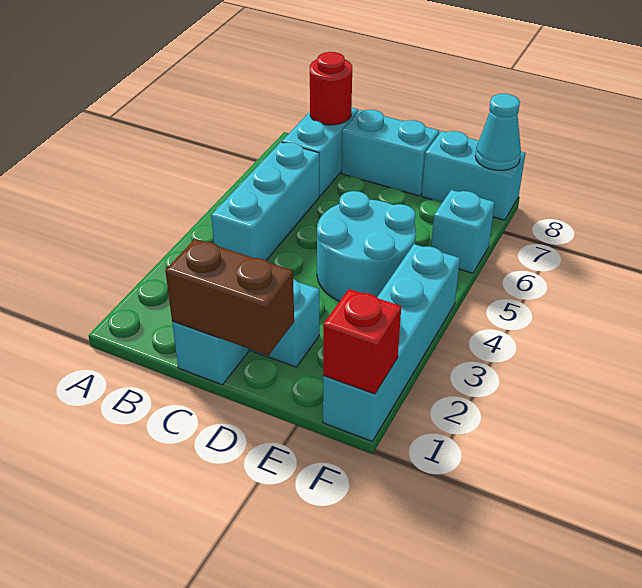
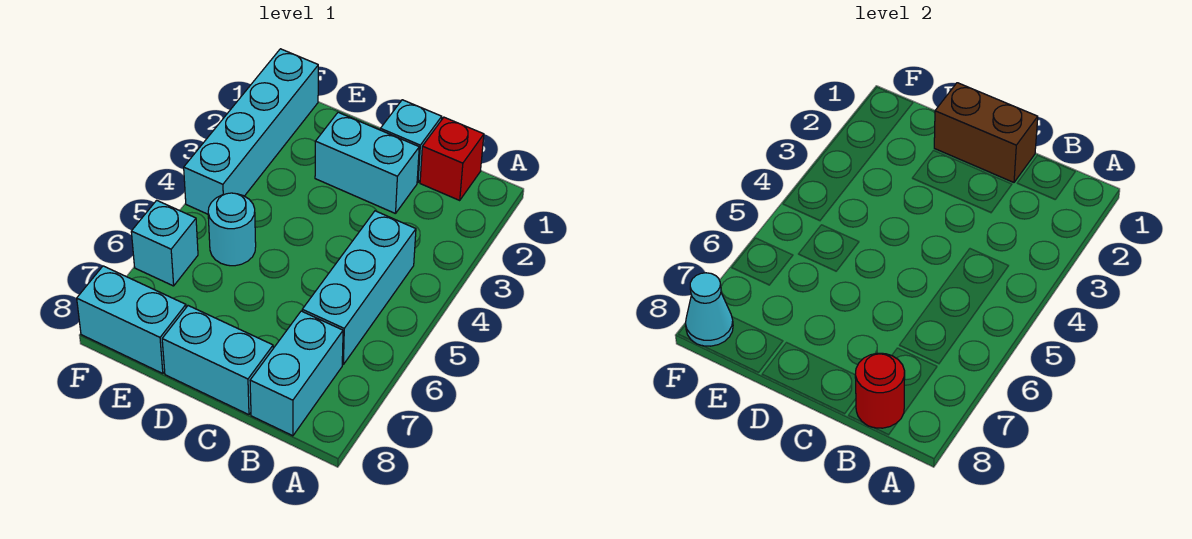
cyan 2x2 round brick [317,191,416,301] -> cyan 1x1 round brick [208,193,256,266]
red 1x1 brick [323,289,401,394] -> red 1x1 brick moved to [420,117,484,200]

